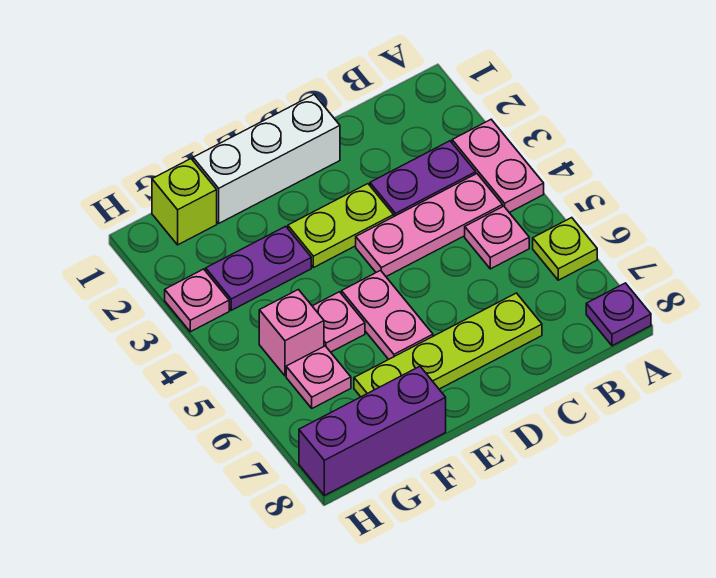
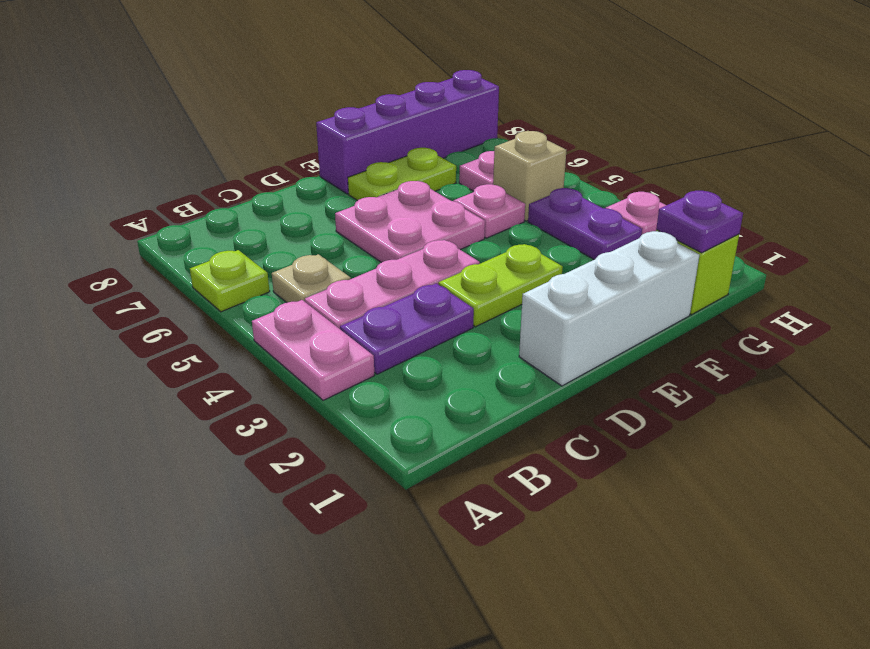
purple 1x1 plate [586,283,651,346] -> purple 1x1 plate moved to [656,191,743,253]
pink 1x1 plate [465,206,529,269] -> tan 1x1 plate [272,254,351,303]
lime 1x4 plate [354,293,542,397] -> lime 1x2 plate [348,148,456,201]
pink 1x2 plate [342,270,433,359] -> pink 2x2 plate [335,181,485,263]
purple 1x2 plate [206,226,311,310] -> purple 1x2 plate turned to [528,188,642,260]
purple 1x3 brick [299,366,446,495] -> purple 1x4 brick [316,70,499,194]
pink 1x1 brick [259,290,324,376] -> tan 1x1 brick [493,131,566,221]

